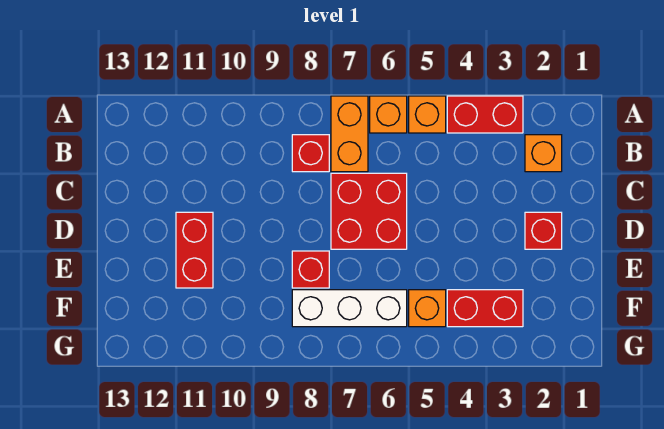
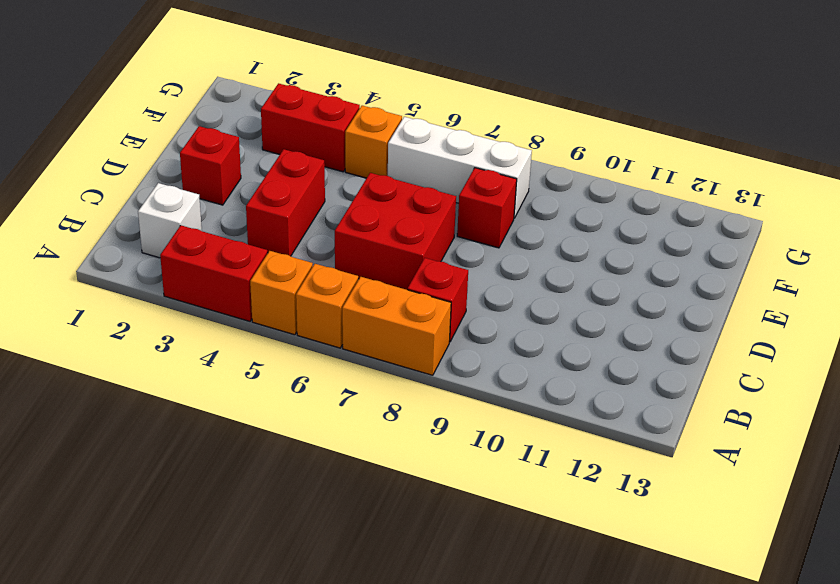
orange 1x2 brick [331,96,368,172] -> orange 1x2 brick turned to [342,277,451,375]
orange 1x1 brick [525,135,562,172] -> white 1x1 brick [138,183,202,258]
red 1x2 brick [176,212,213,288] -> red 1x2 brick moved to [246,149,325,256]

